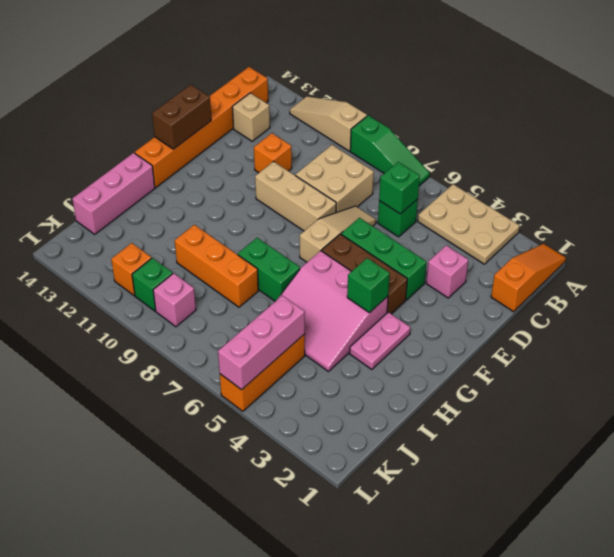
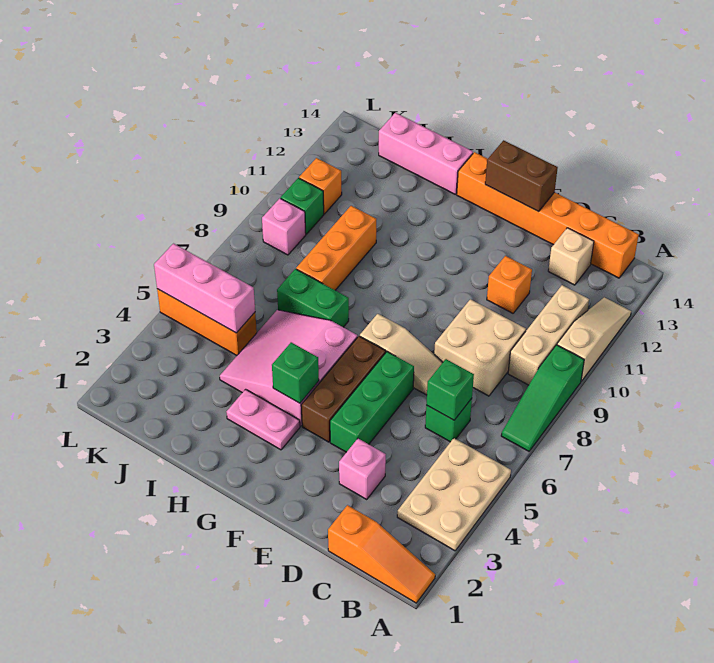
tan 1x3 brick [255,161,336,231] -> tan 1x3 brick moved to [508,285,589,385]
green 1x2 brick [238,238,300,301] -> green 1x2 brick turned to [277,269,349,327]

